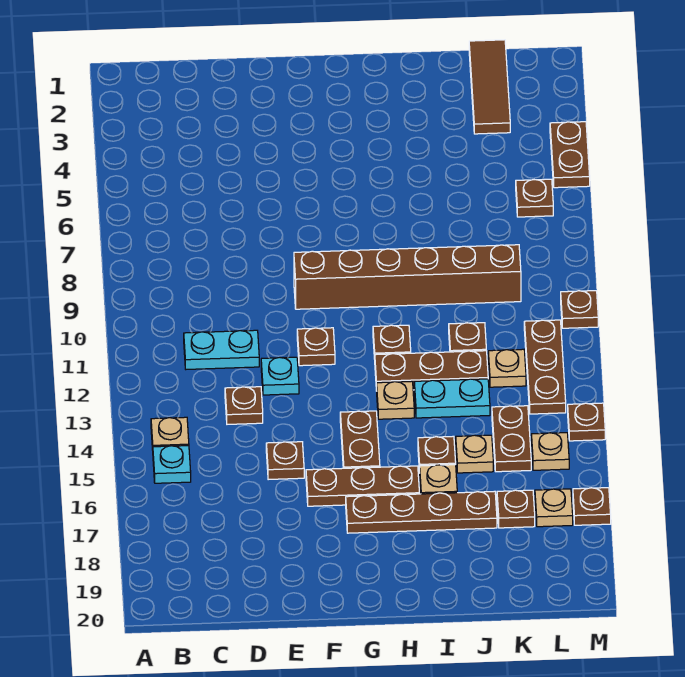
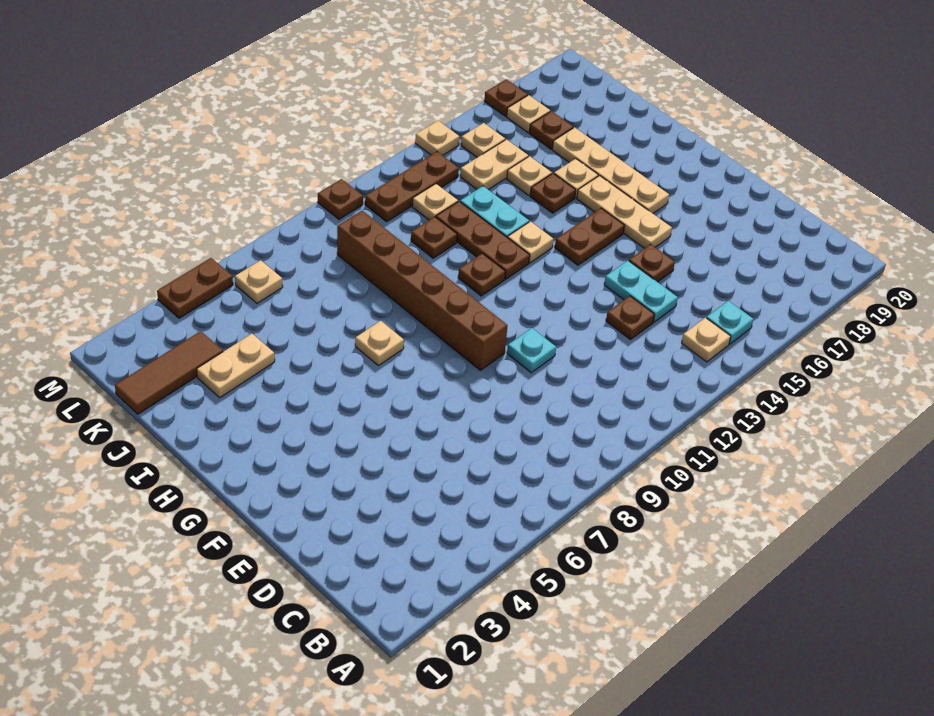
cyan 1x2 plate [184,330,259,369] -> cyan 1x2 plate moved to [604,261,678,322]
cyan 1x1 plate [261,357,299,395] -> cyan 1x1 plate moved to [507,328,556,373]
brown 1x1 plate [297,328,335,366] -> none
brown 1x3 plate [306,466,419,506] -> tan 1x3 plate [577,176,672,248]
brown 1x4 plate [346,491,497,533] -> tan 1x4 plate [552,127,669,213]
none -> tan 1x1 plate [355,321,404,366]
none -> tan 1x2 plate [197,334,275,398]
brown 1x2 plate [492,406,531,472] -> tan 1x2 plate [460,139,528,190]
brown 1x1 plate [516,179,553,217] -> tan 1x1 plate [235,260,283,303]
brown 1x1 plate [568,403,605,441] -> tan 1x1 plate [415,121,459,155]

